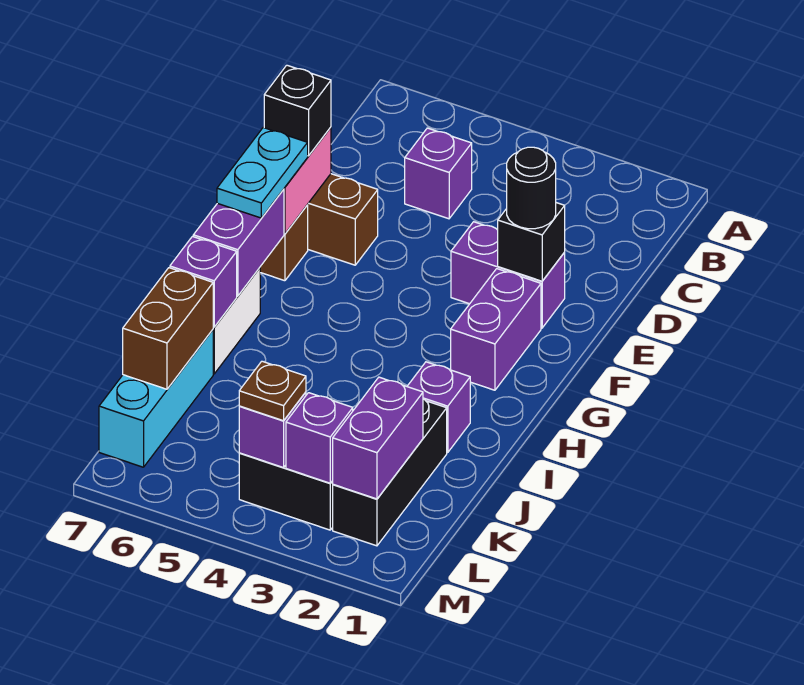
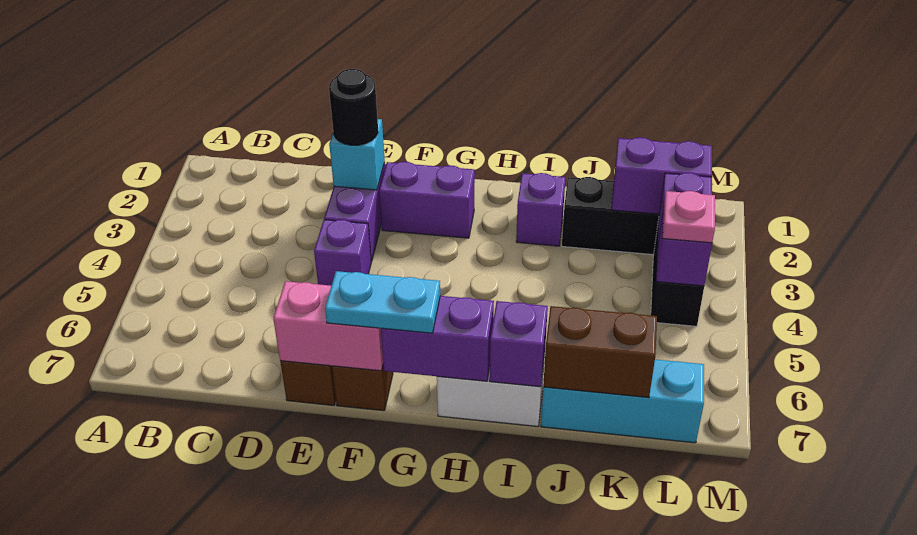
purple 1x1 brick [405,128,472,219] -> purple 1x1 brick moved to [314,220,371,286]
black 1x1 brick [498,203,565,281] -> cyan 1x1 brick [329,119,385,190]
black 1x1 brick [264,65,331,156] -> none
brown 1x1 plate [239,361,306,421] -> pink 1x1 plate [663,191,715,243]

